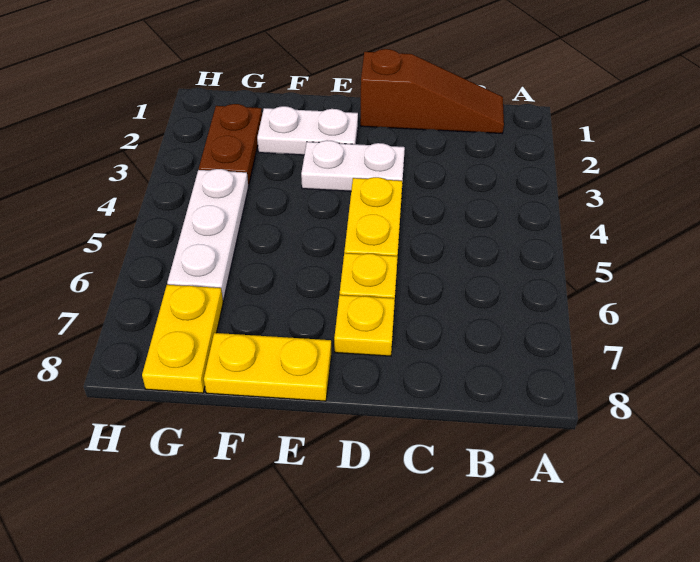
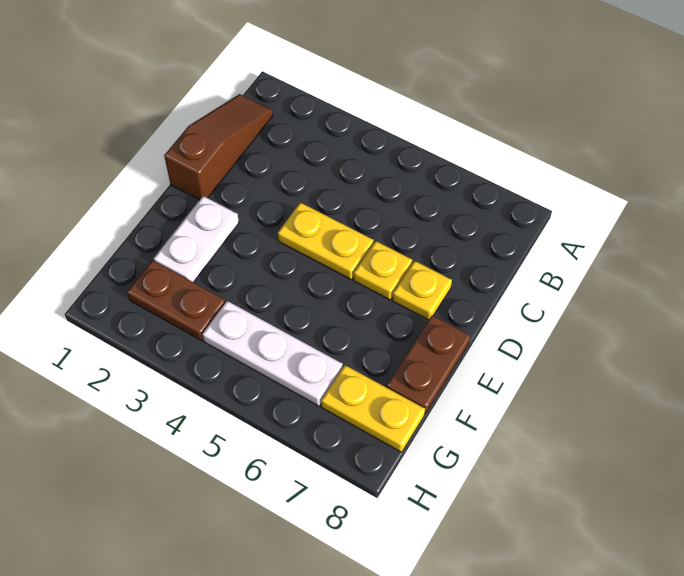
white 1x2 plate [301,140,405,191] -> none
yellow 1x2 plate [204,333,331,401] -> brown 1x2 plate [387,315,471,414]

